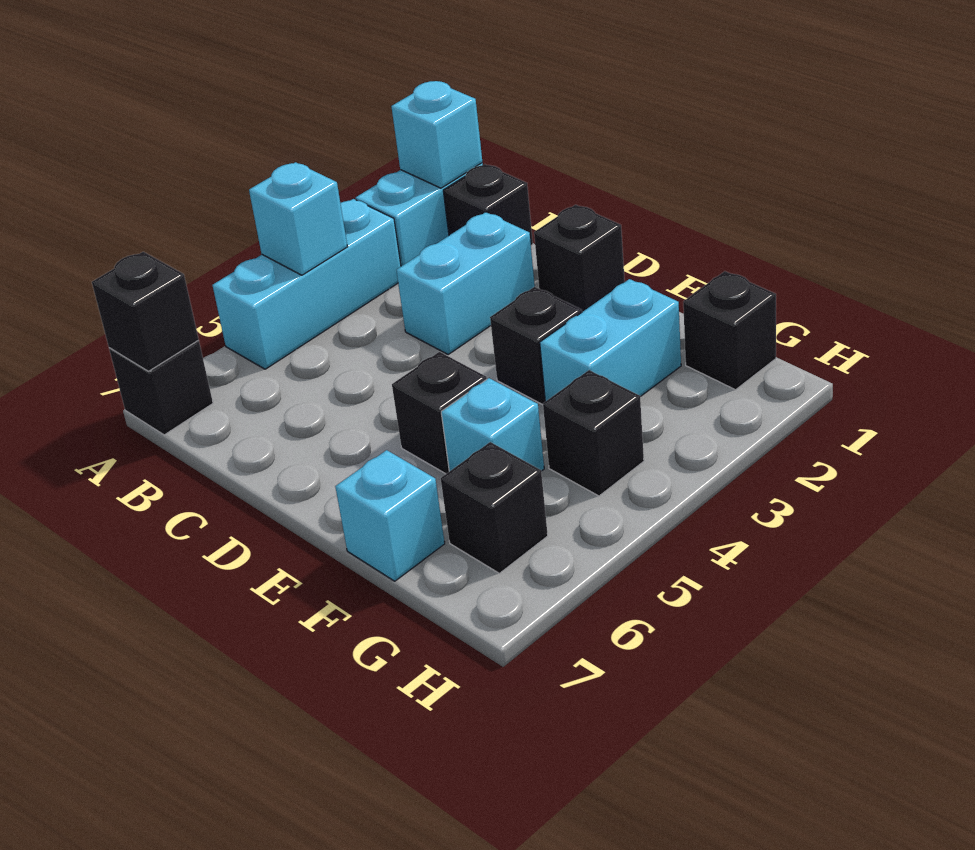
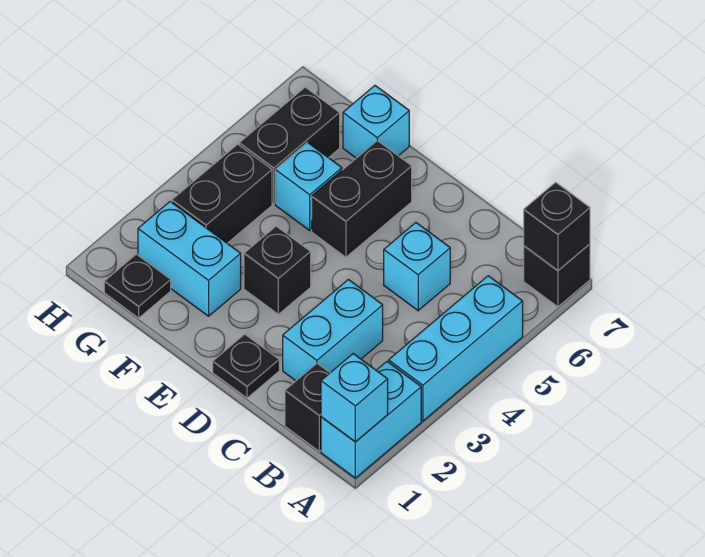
cyan 1x1 brick [249,162,347,275] -> cyan 1x1 brick moved to [384,223,450,311]
black 1x1 brick [534,205,625,312] -> black 1x1 plate [213,334,279,398]
black 1x1 brick [392,352,487,474] -> black 1x2 brick [312,140,412,257]
cyan 1x2 brick [540,279,681,401] -> cyan 1x2 brick turned to [138,202,241,316]
black 1x1 brick [683,271,776,390] -> black 1x1 plate [104,254,171,318]
black 1x1 brick [543,370,644,496] -> black 1x2 brick [172,144,272,243]
black 1x1 brick [441,442,548,573] -> black 1x2 brick [239,87,340,204]

